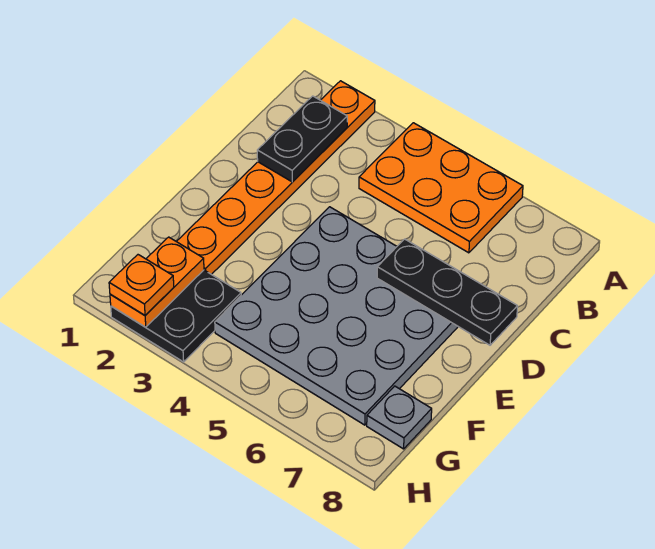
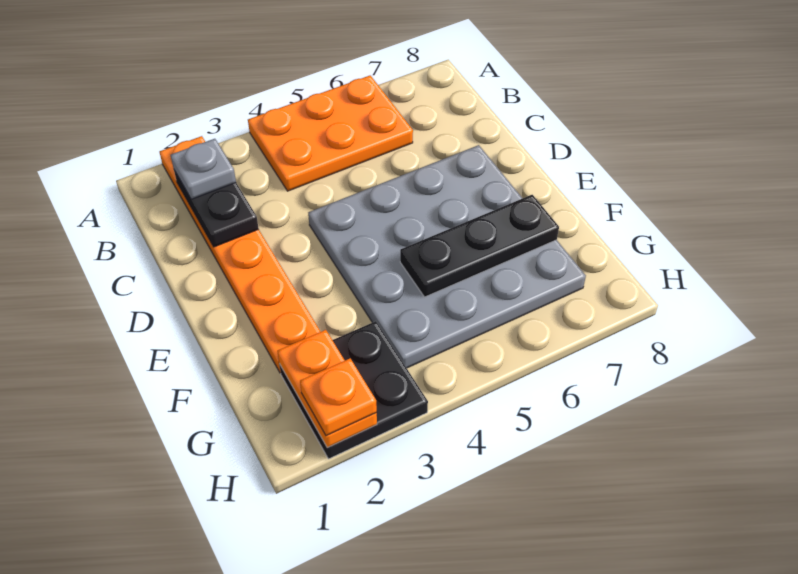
black 1x3 plate [377,239,518,345] -> black 1x3 plate moved to [400,195,559,297]
grey 1x1 plate [367,386,432,449] -> grey 1x1 plate moved to [171,139,236,199]

